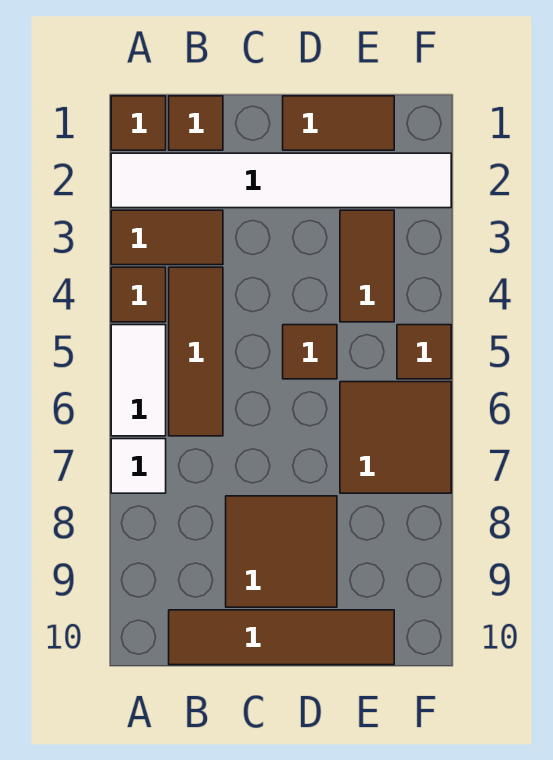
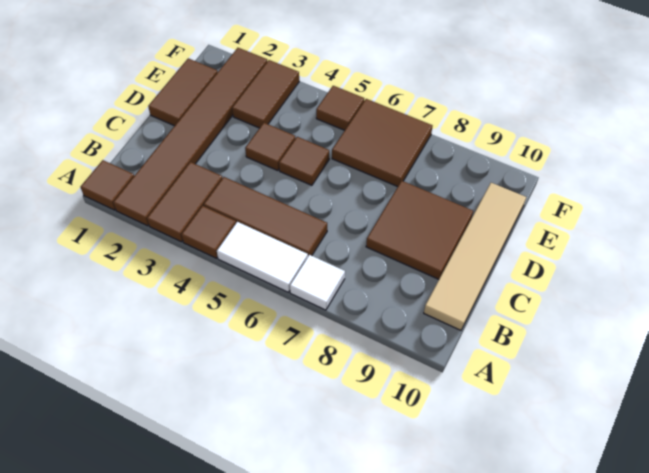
white 1x6 tile [111,153,451,208] -> brown 1x6 tile [113,48,268,226]
brown 1x1 tile [169,96,223,150] -> brown 1x1 tile moved to [245,123,296,171]
brown 1x4 tile [169,610,394,665] -> tan 1x4 tile [424,183,526,330]
brown 1x2 tile [340,210,394,322] -> brown 1x2 tile turned to [232,60,299,128]

